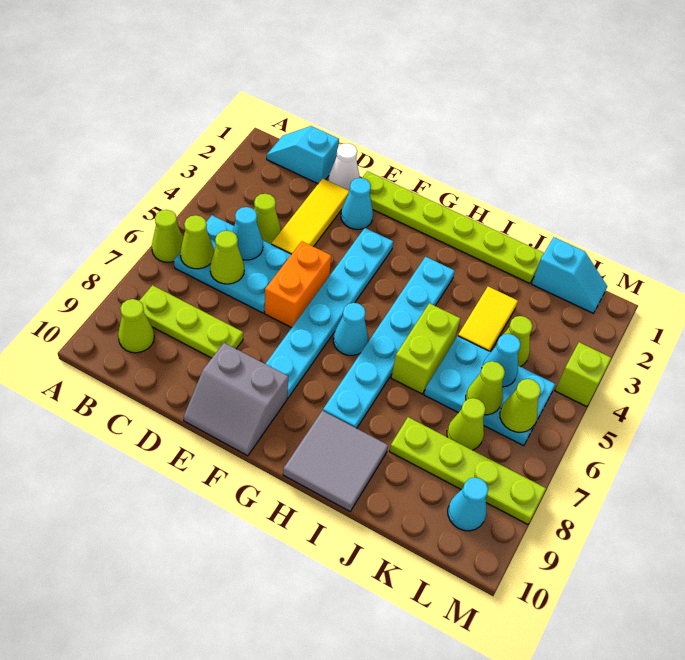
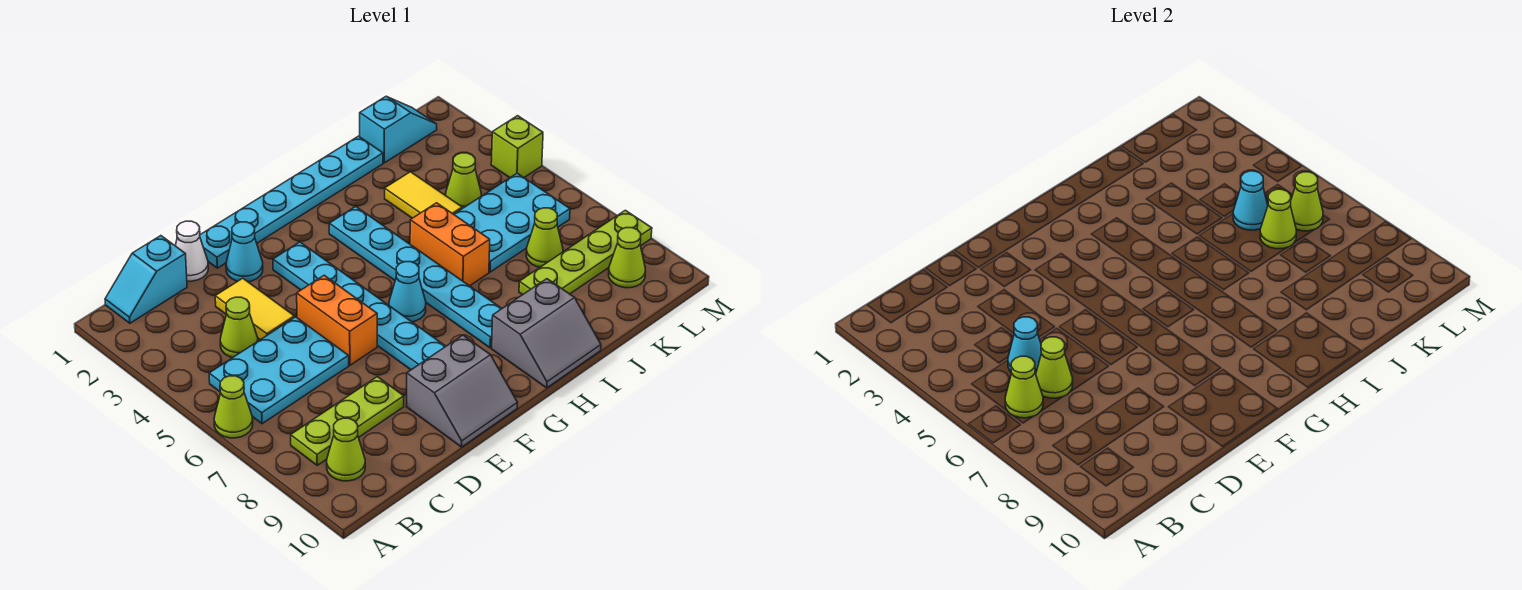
yellow 1x3 tile [272,178,350,254] -> yellow 1x2 tile [215,278,294,340]
lime 1x6 plate [362,171,544,283] -> cyan 1x6 plate [200,136,383,268]
grey 2x2 tile [283,411,388,511] -> grey 2x2 slope [492,279,601,388]
lime 1x2 brick [391,303,461,394] -> orange 1x2 brick [410,203,490,286]
cyan 1x1 cone [448,478,488,531] -> lime 1x1 cone [609,228,646,288]

